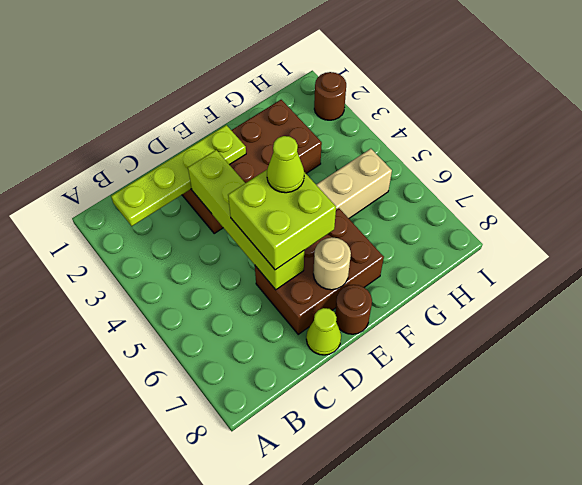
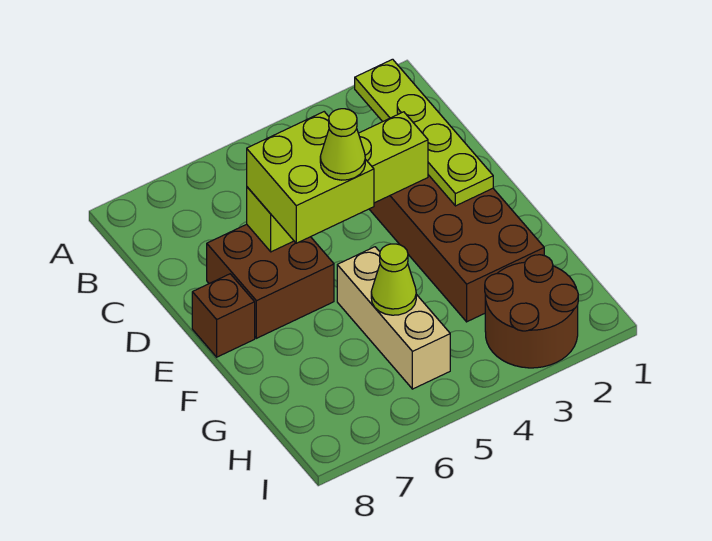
brown 2x3 brick [255,208,384,334] -> brown 2x2 brick [207,224,334,338]
lime 1x1 cone [306,308,341,355] -> lime 1x1 cone moved to [371,244,416,315]
tan 1x1 round brick [313,237,351,290] -> none
brown 1x1 round brick [335,285,372,334] -> brown 1x1 brick [192,274,255,357]
brown 1x1 round brick [314,72,346,120] -> brown 2x2 round brick [485,255,578,368]

